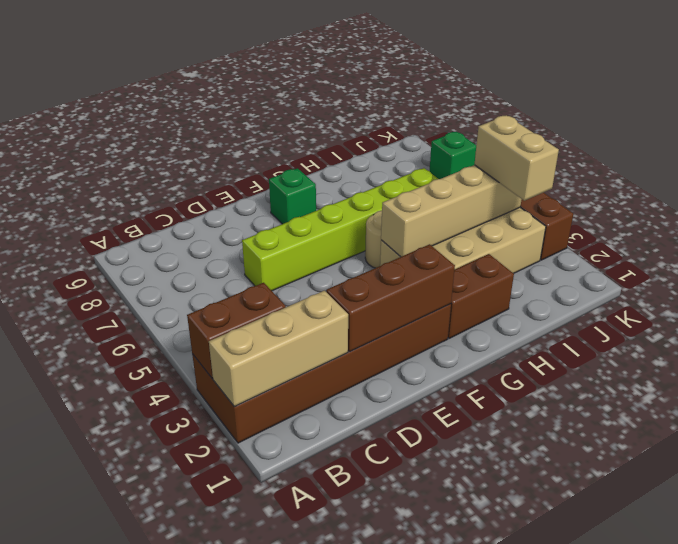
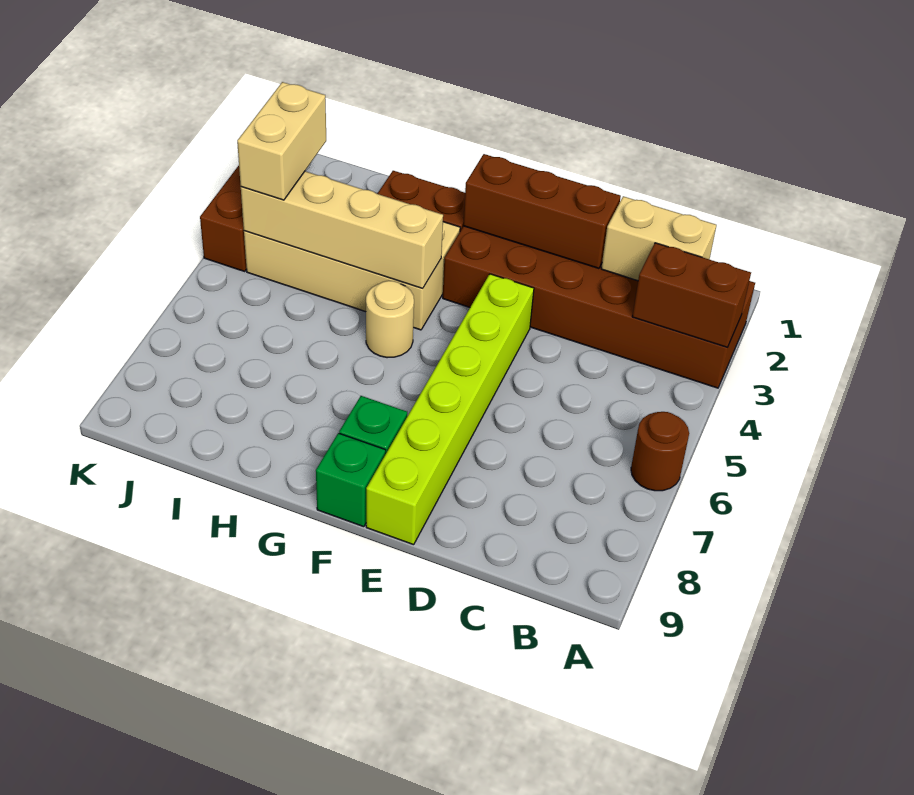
tan 1x3 brick [209,291,348,407] -> tan 1x2 brick [601,196,716,281]
none -> brown 1x1 round brick [631,412,689,491]
lime 1x6 brick [242,168,438,291] -> lime 1x6 brick turned to [366,274,534,545]
green 1x1 brick [430,132,476,179] -> green 1x1 brick moved to [316,433,385,527]

